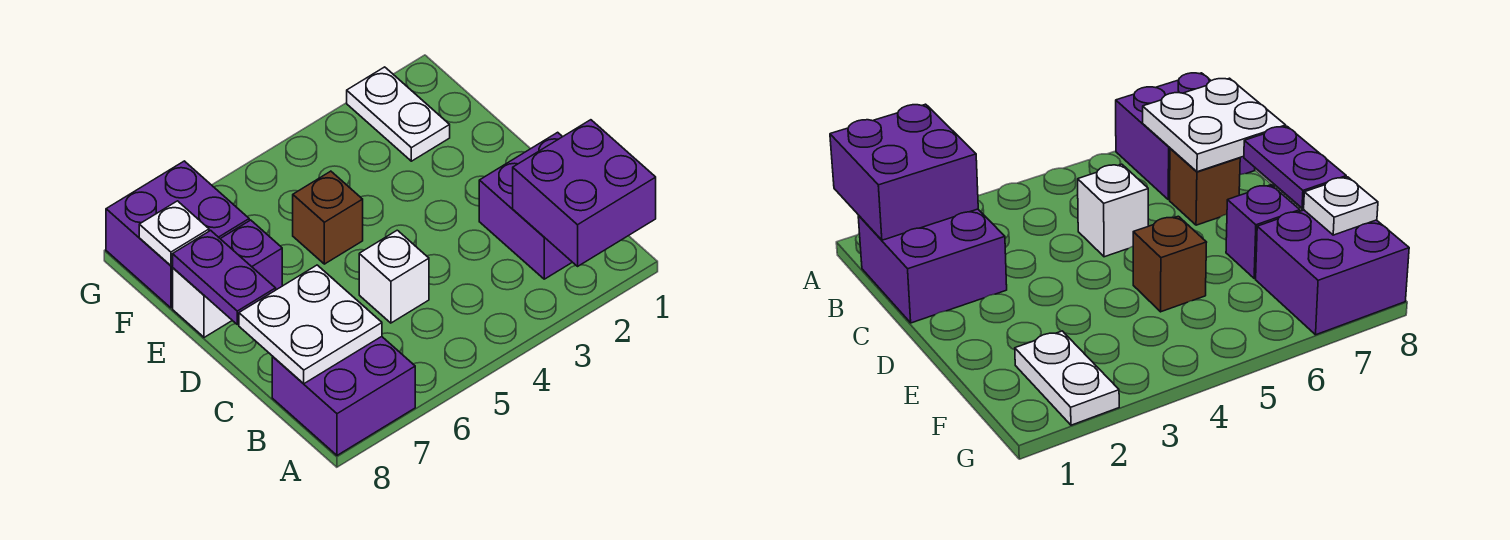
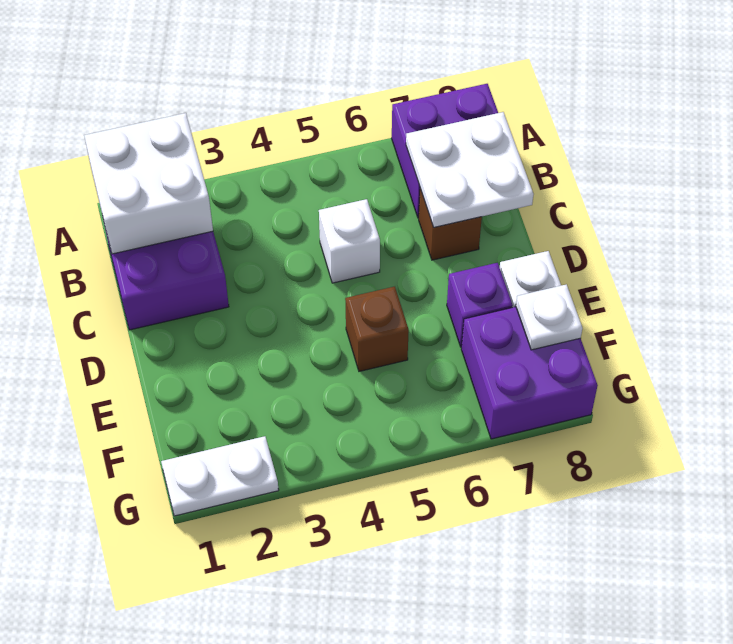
purple 2x2 brick [513,120,656,266] -> white 2x2 brick [84,113,213,254]
purple 1x2 plate [173,230,276,325] -> none
white 1x2 plate [347,67,450,161] -> white 1x2 plate turned to [161,436,279,516]

